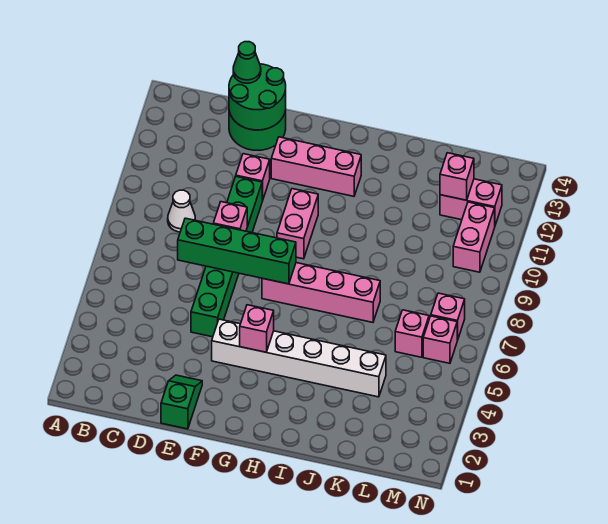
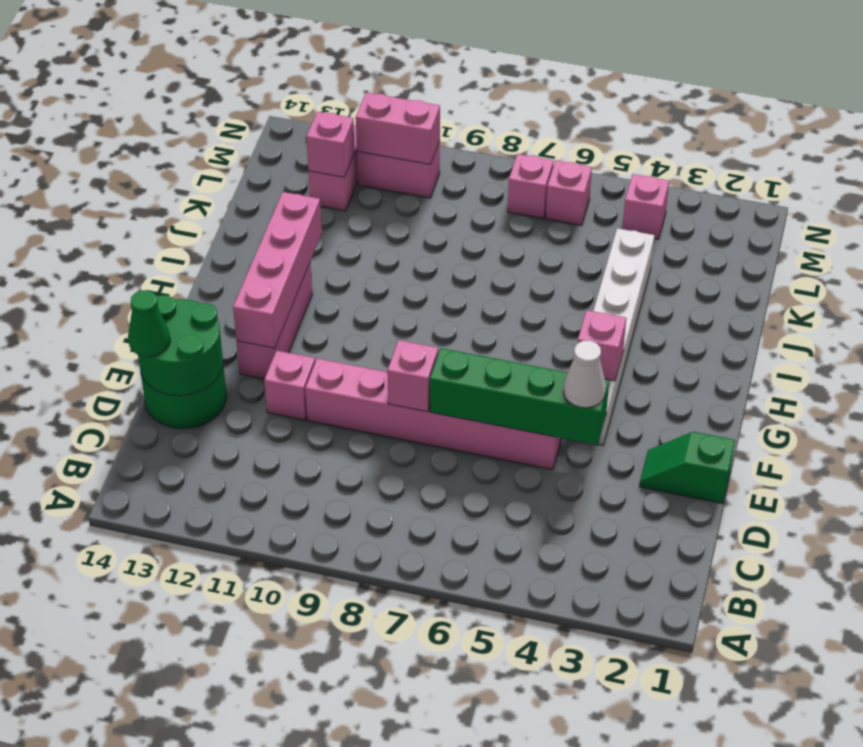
white 1x1 cone [168,190,195,232] -> white 1x1 cone moved to [563,341,606,408]
green 1x4 brick [178,218,296,284] -> green 1x4 brick turned to [430,348,609,445]
green 1x6 brick [191,176,262,337] -> pink 1x6 brick [305,358,562,470]
pink 1x4 brick [262,263,380,322] -> pink 1x4 brick moved to [233,192,322,348]
pink 1x2 brick [277,189,318,259] -> pink 1x2 brick moved to [356,93,440,164]
pink 1x1 brick [395,310,429,357] -> pink 1x1 brick moved to [622,174,669,239]

